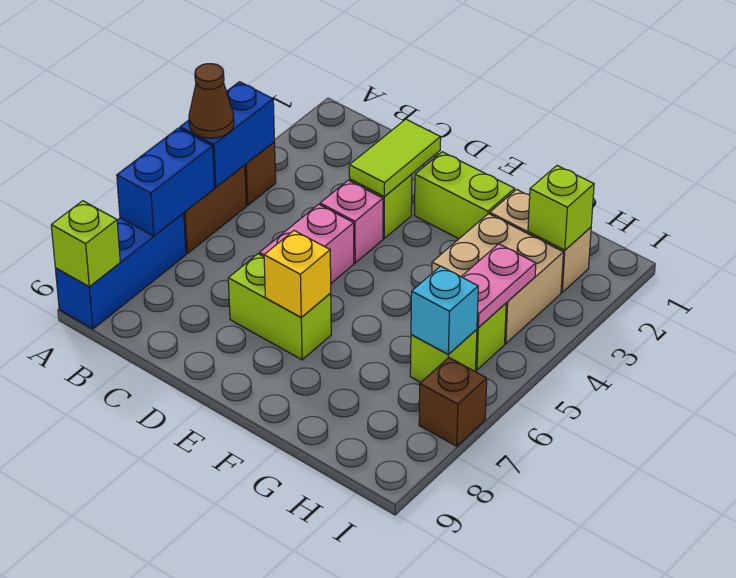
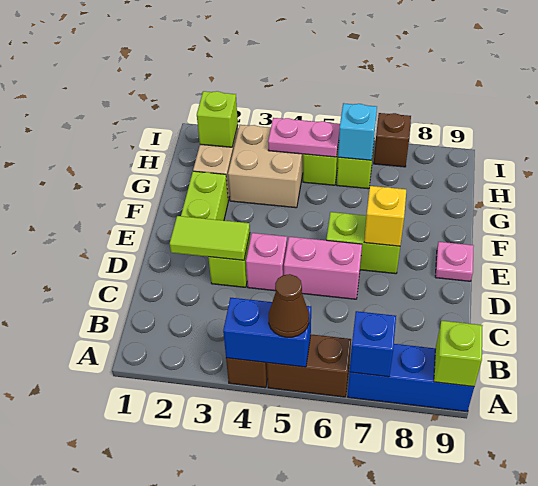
blue 1x2 brick [117,128,214,236] -> blue 1x1 brick [350,311,396,377]
lime 1x2 brick [228,254,331,360] -> lime 1x2 brick turned to [326,212,400,274]
none -> pink 1x1 plate [435,242,474,281]

